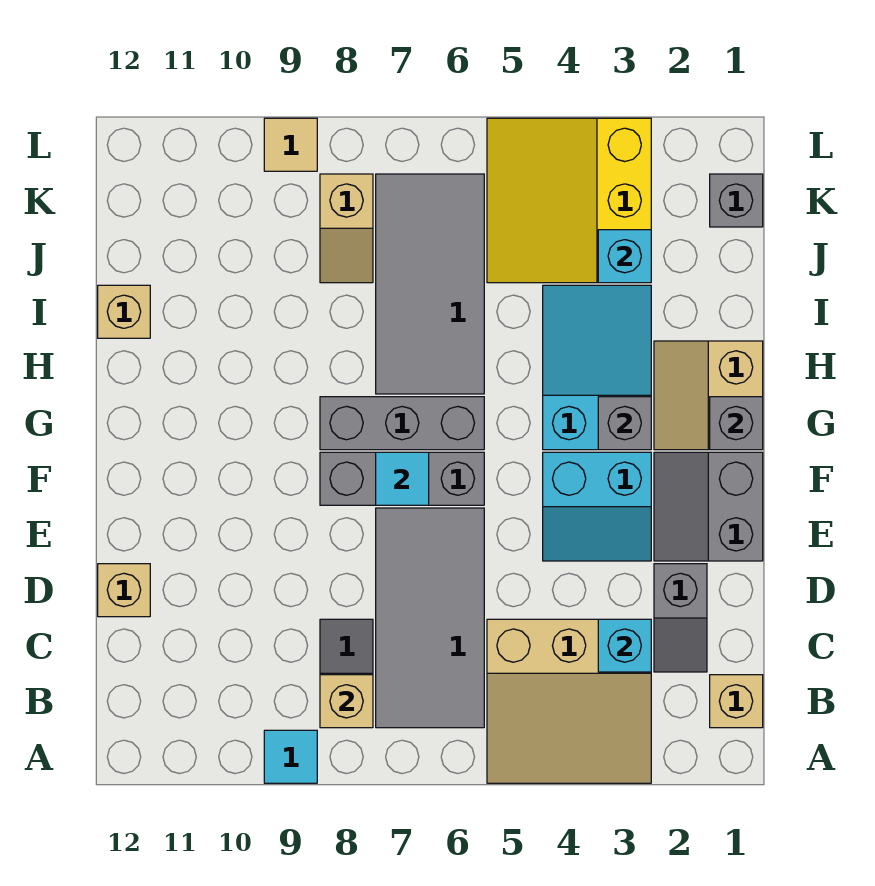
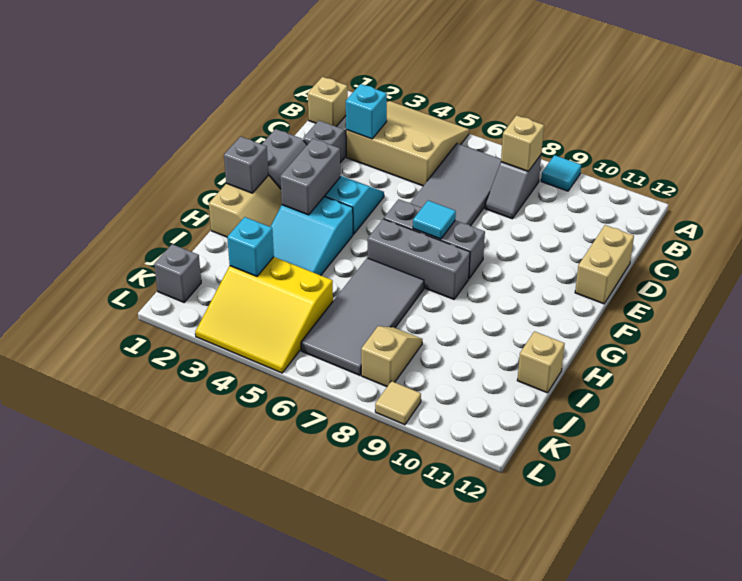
tan 1x1 brick [98,564,150,617] -> tan 1x2 brick [575,225,634,304]
grey 1x1 brick [598,397,651,450] -> grey 1x2 brick [280,139,340,215]
yellow 3x3 slope [487,118,651,283] -> yellow 3x3 slope turned to [195,257,333,373]

